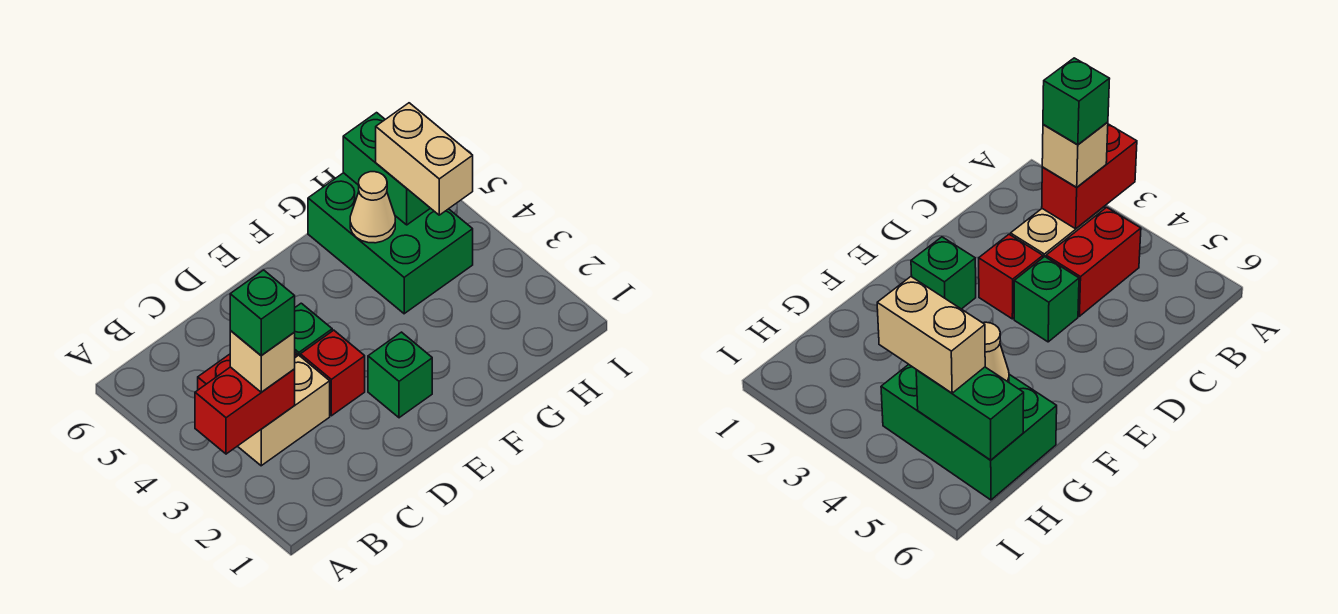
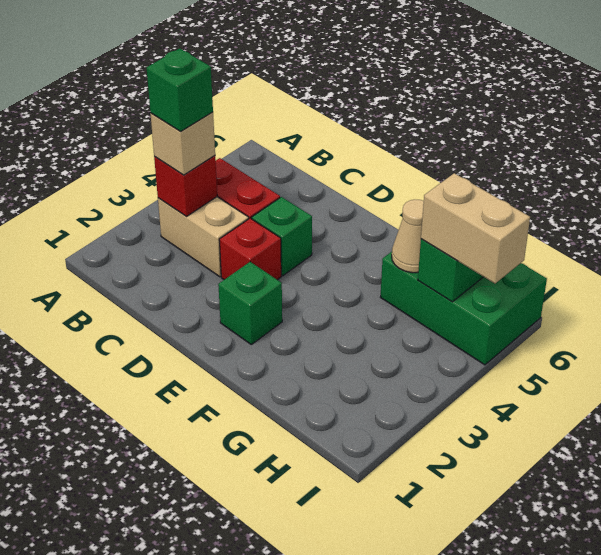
red 1x2 brick [195,367,295,454] -> red 1x1 brick [154,156,217,217]
green 2x3 brick [308,173,473,314] -> green 2x3 brick turned to [381,252,547,365]
tan 1x2 brick [376,103,473,215] -> tan 1x2 brick turned to [421,173,530,283]

